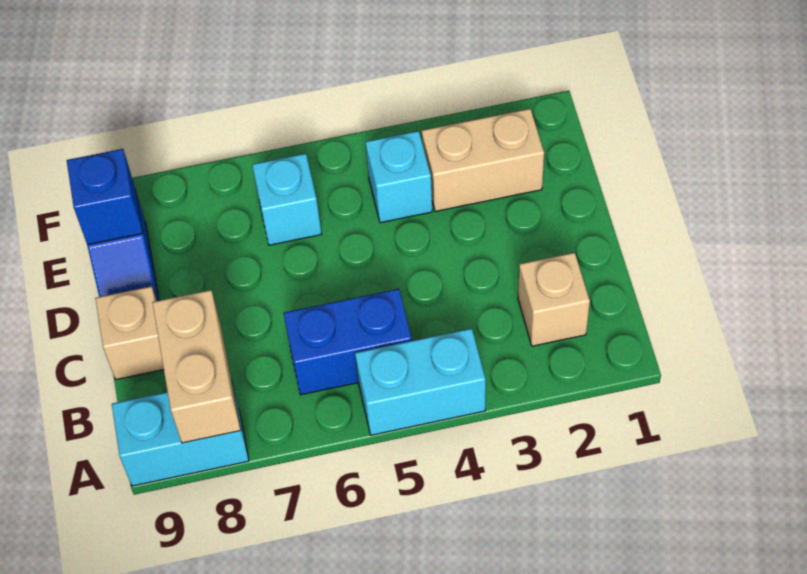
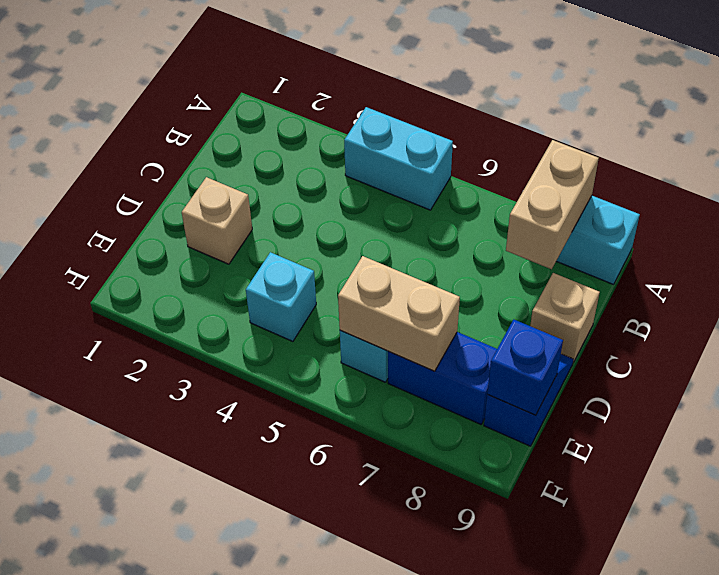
tan 1x1 brick [518,253,590,346] -> tan 1x1 brick moved to [182,177,252,264]
blue 1x2 brick [284,289,412,395] -> blue 1x2 brick moved to [388,332,497,424]
tan 1x2 brick [422,109,544,211] -> tan 1x2 brick moved to [338,256,460,371]

